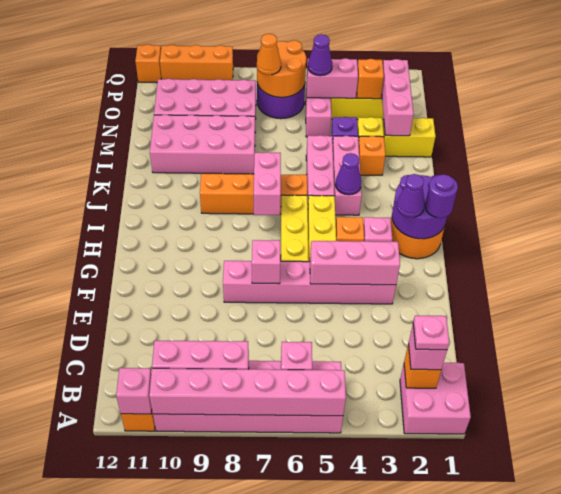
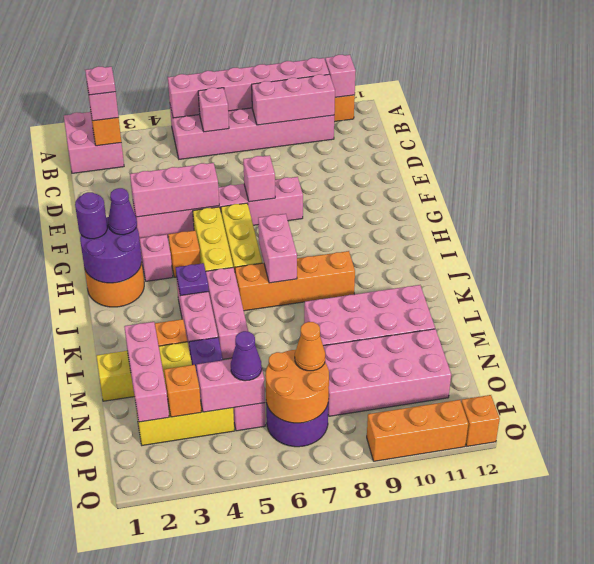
purple 1x1 cone [335,153,361,195] -> purple 1x1 plate [176,263,209,296]

